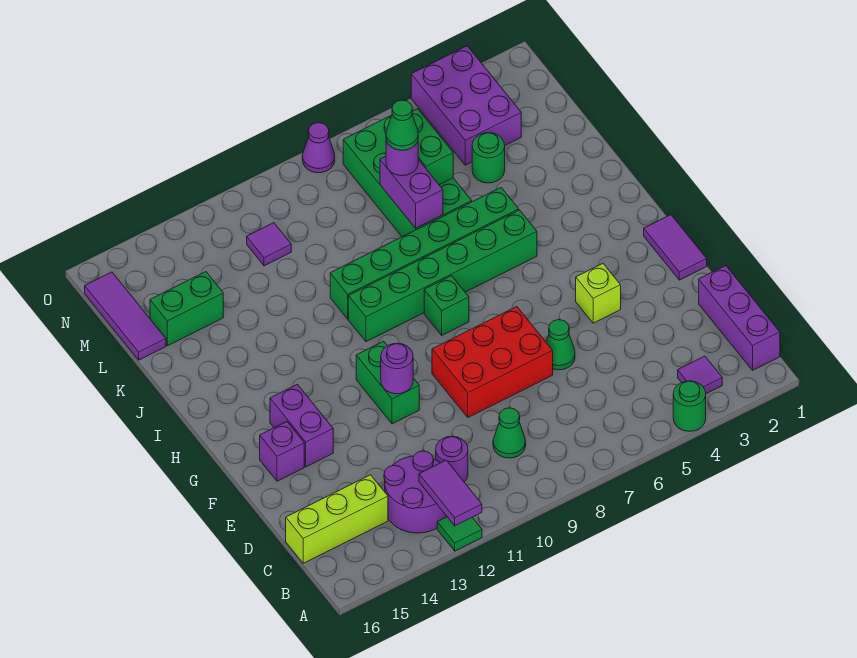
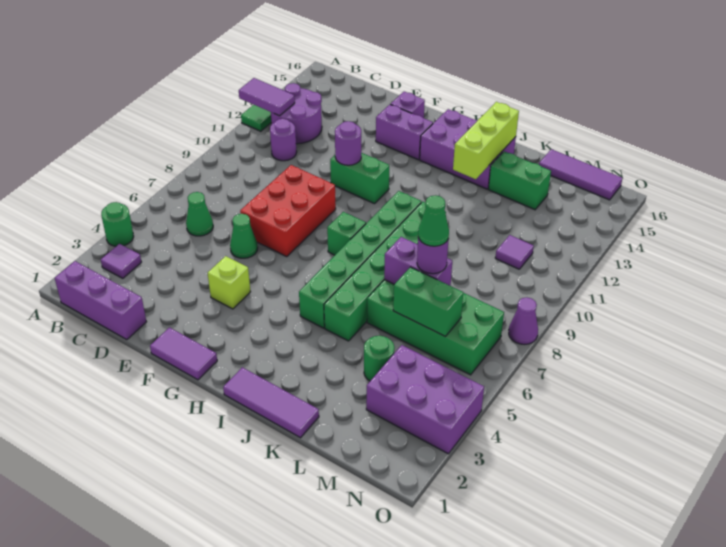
green 1x1 cone [493,408,526,458] -> green 1x1 cone moved to [186,192,213,236]
lime 1x3 brick [286,475,388,563] -> lime 1x3 brick moved to [453,102,519,179]
none -> purple 2x3 brick [420,109,516,189]
none -> purple 1x3 tile [223,367,319,438]
green 1x2 brick [150,272,223,346] -> green 1x2 brick turned to [488,151,551,210]

